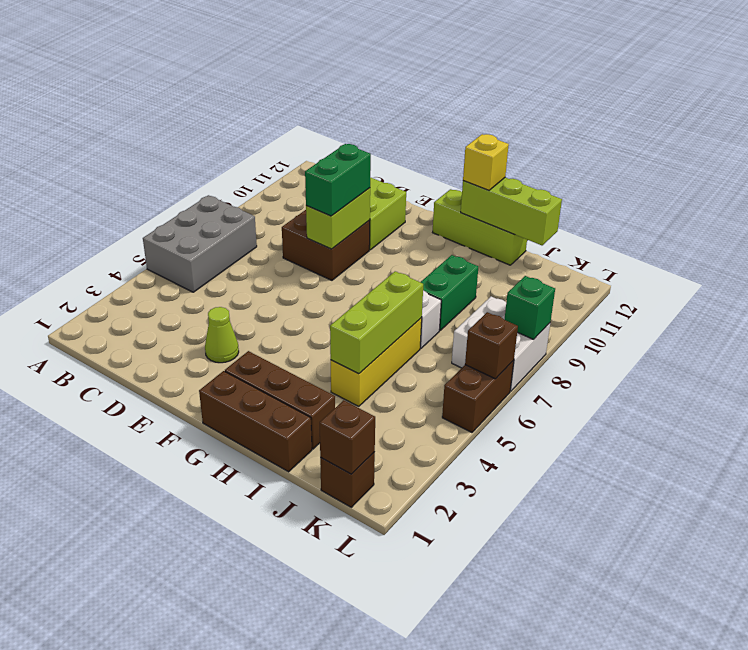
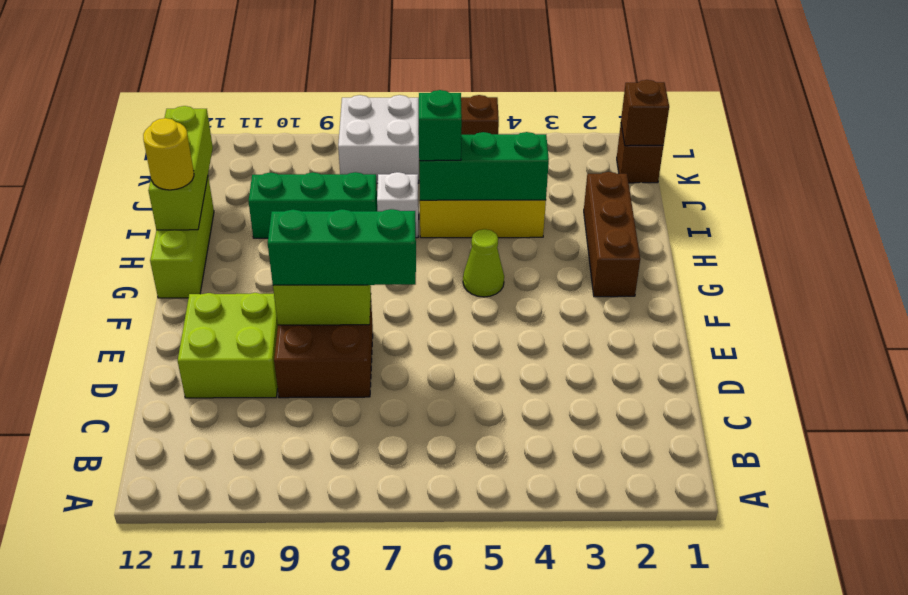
grey 2x3 brick [143,195,257,292] -> none
lime 1x1 cone [205,307,239,363] -> lime 1x1 cone moved to [463,229,504,297]
green 1x2 brick [305,144,371,216] -> green 1x3 brick [268,209,416,285]
brown 1x3 brick [199,371,312,472] -> none
yellow 1x1 brick [463,134,509,190] -> yellow 1x1 round brick [143,118,194,190]
lime 1x3 brick [330,271,423,374] -> green 1x3 brick [419,132,549,200]
green 1x2 brick [421,255,478,330] -> green 1x3 brick [248,172,377,238]
brown 1x1 brick [465,312,518,379] -> none
green 1x1 brick [504,276,555,339] -> green 1x1 brick moved to [419,90,462,161]

